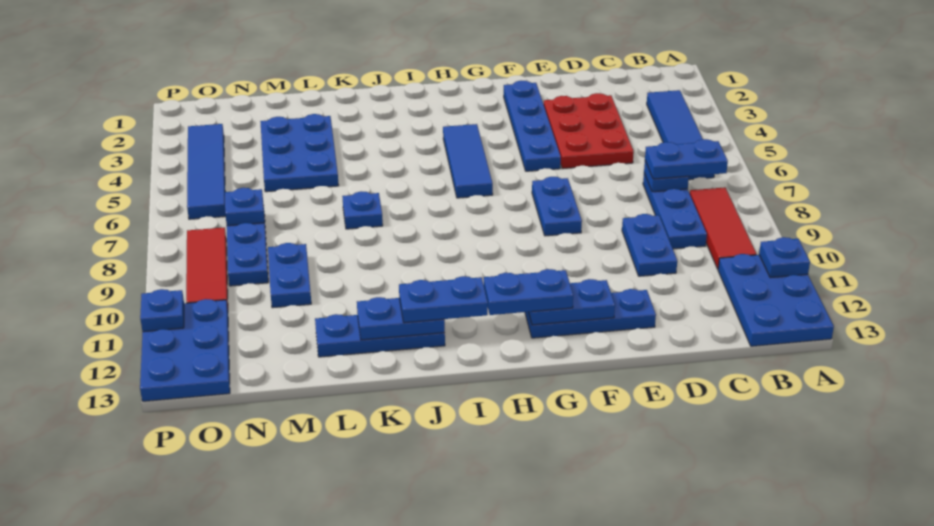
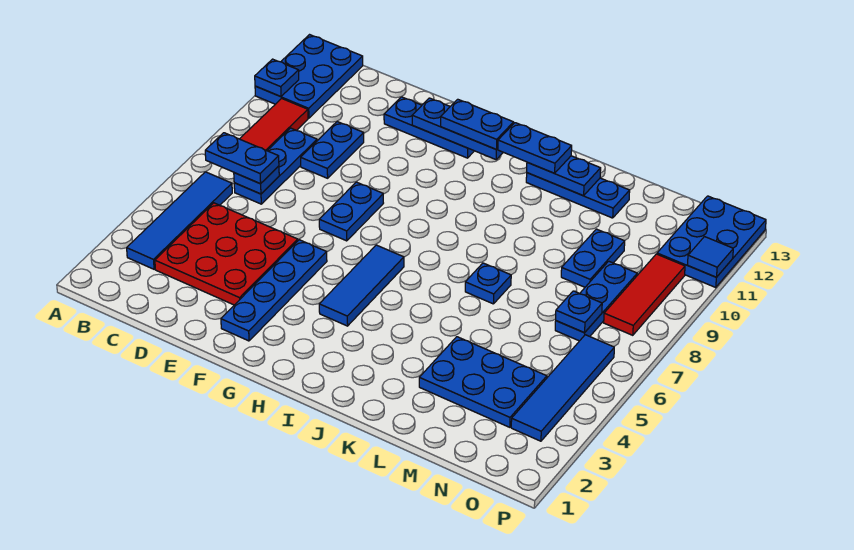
red 2x3 plate [544,93,634,169] -> red 3x3 plate [155,203,298,305]
blue 1x2 plate [529,279,615,325] -> blue 1x3 plate [412,98,503,159]
blue 2x3 plate [260,114,339,192] -> blue 2x3 plate turned to [419,337,547,427]
blue 1x1 plate [140,289,184,332] -> blue 1x1 tile [687,237,733,277]

